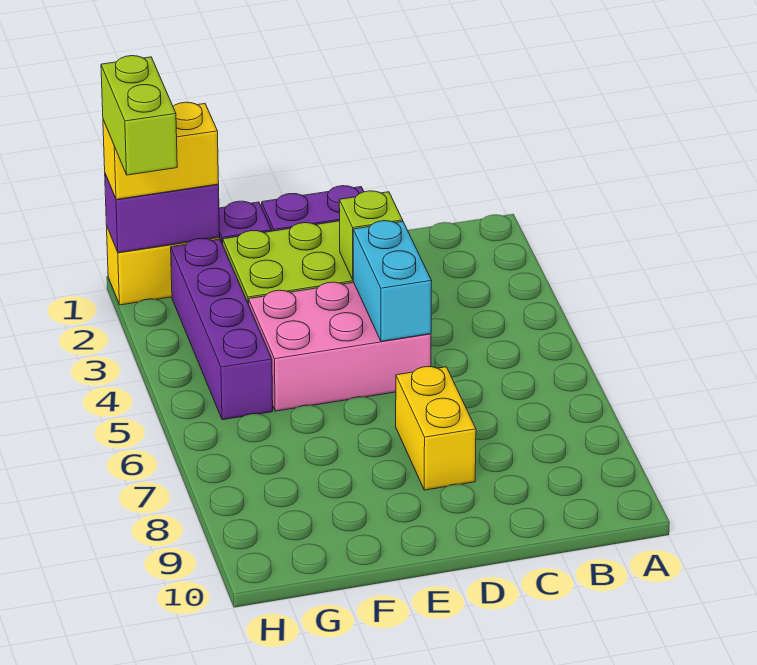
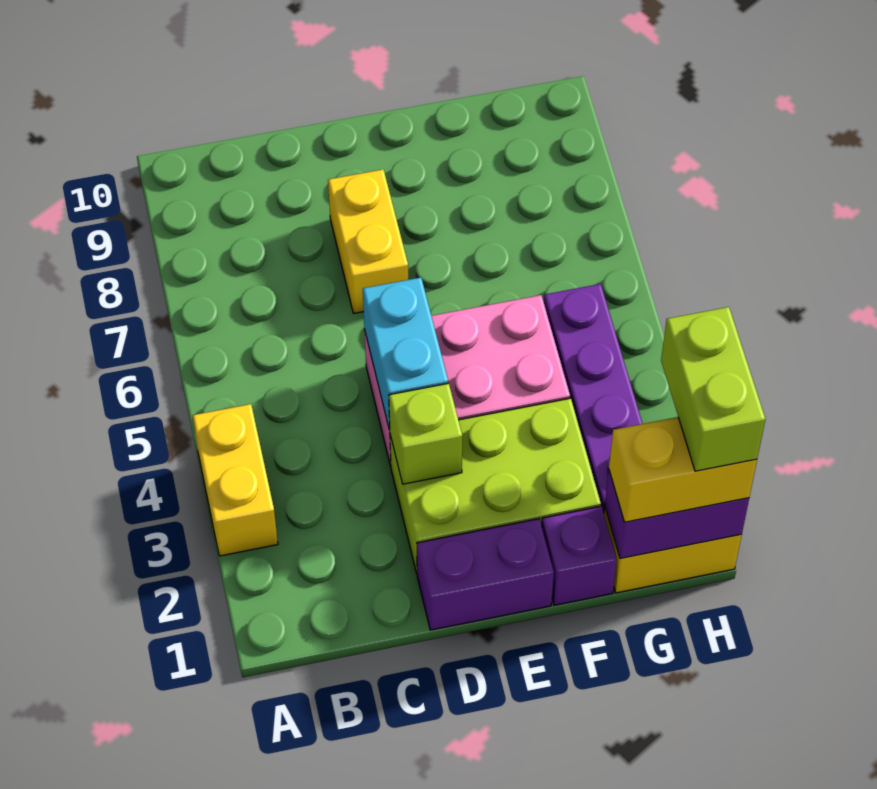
none -> yellow 1x2 brick [193,404,278,556]

